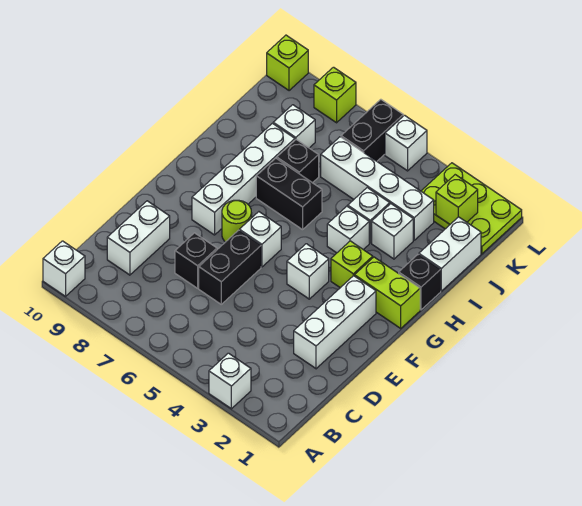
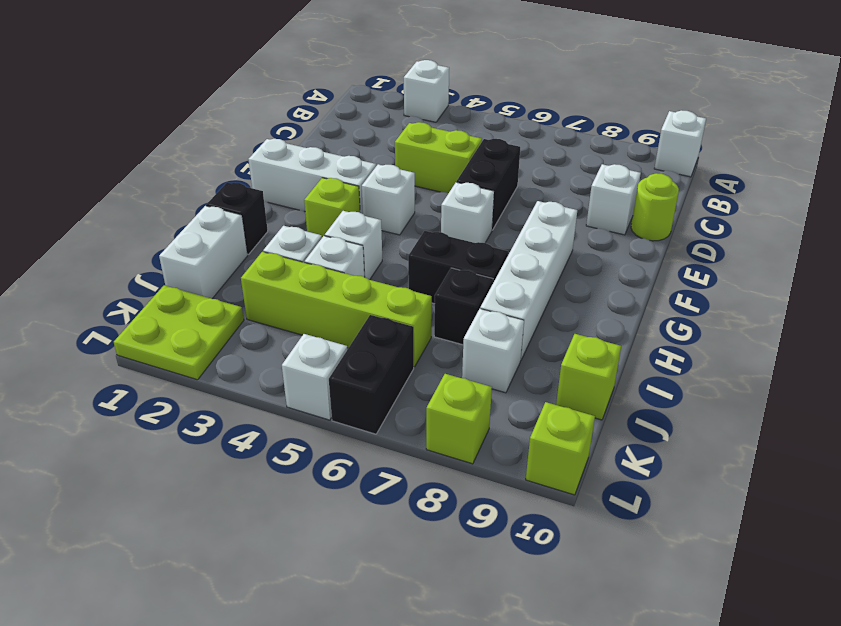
white 1x2 brick [107,201,170,275] -> white 1x1 brick [586,164,641,235]
white 1x3 brick [294,276,376,369] -> white 1x3 brick turned to [248,139,376,214]
black 1x1 brick [175,233,217,288] -> none
lime 1x1 round brick [222,200,252,242] -> lime 1x1 round brick moved to [631,173,679,241]
lime 1x2 brick [355,257,420,328] -> lime 1x2 brick moved to [395,122,482,193]
white 1x4 brick [321,137,434,240] -> lime 1x4 brick [241,252,432,367]
lime 2x3 plate [421,163,522,254] -> lime 2x2 plate [114,285,244,380]
lime 1x1 brick [436,175,478,224] -> lime 1x1 brick moved to [556,334,621,420]

